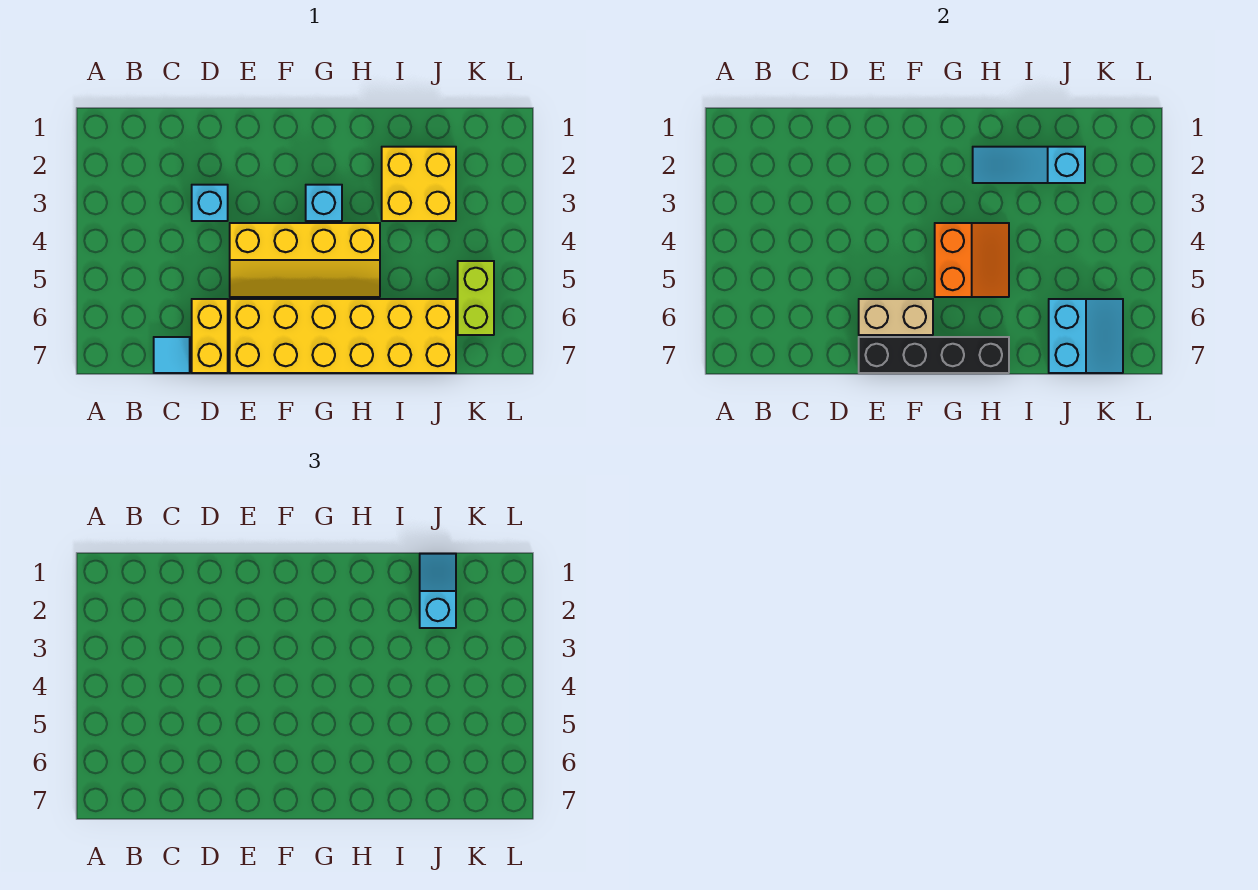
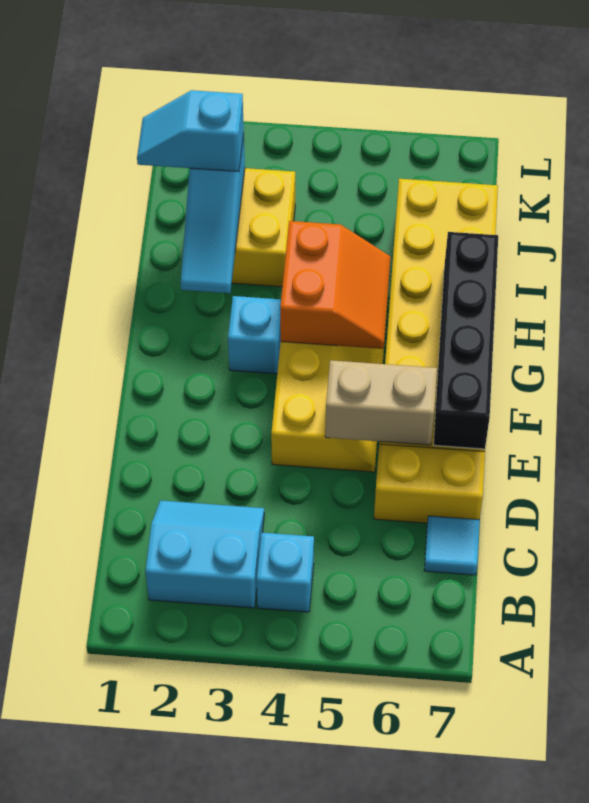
cyan 1x1 brick [192,185,228,221] -> cyan 1x1 brick moved to [257,533,314,612]
tan 1x2 brick [859,299,933,335] -> tan 1x2 brick turned to [325,360,437,445]
orange 2x2 slope [935,223,1009,297] -> orange 2x2 slope turned to [280,221,390,349]
cyan 2x2 slope [1049,299,1123,373] -> cyan 2x2 slope moved to [145,500,264,608]
lime 1x2 brick [458,261,494,335] -> none

